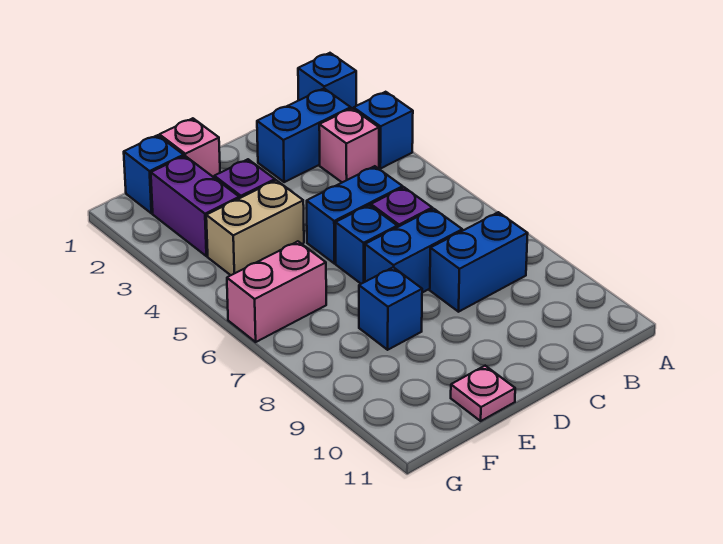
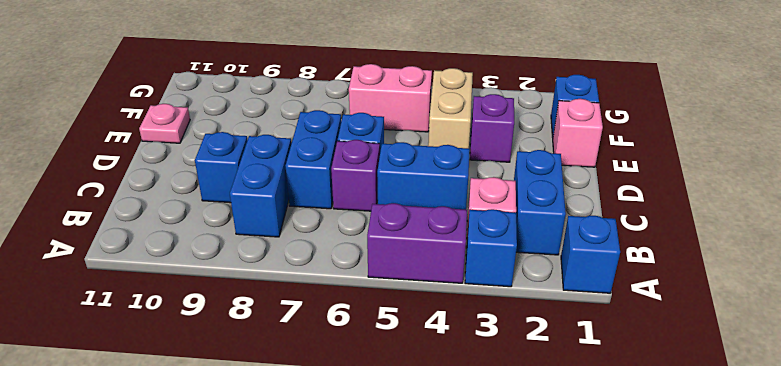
blue 1x2 brick [307,166,403,264] -> blue 1x2 brick turned to [377,142,470,209]
blue 1x1 brick [359,267,422,350] -> blue 1x1 brick moved to [195,132,248,203]
purple 1x2 brick [151,156,239,256] -> purple 1x2 brick moved to [367,203,467,283]
pink 1x2 brick [227,241,326,342] -> pink 1x2 brick turned to [349,64,432,132]

